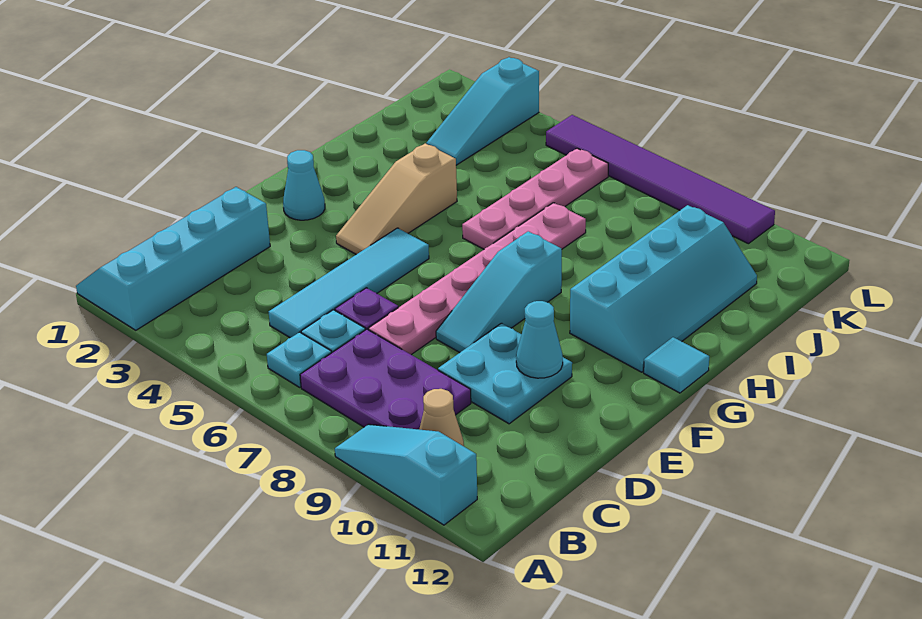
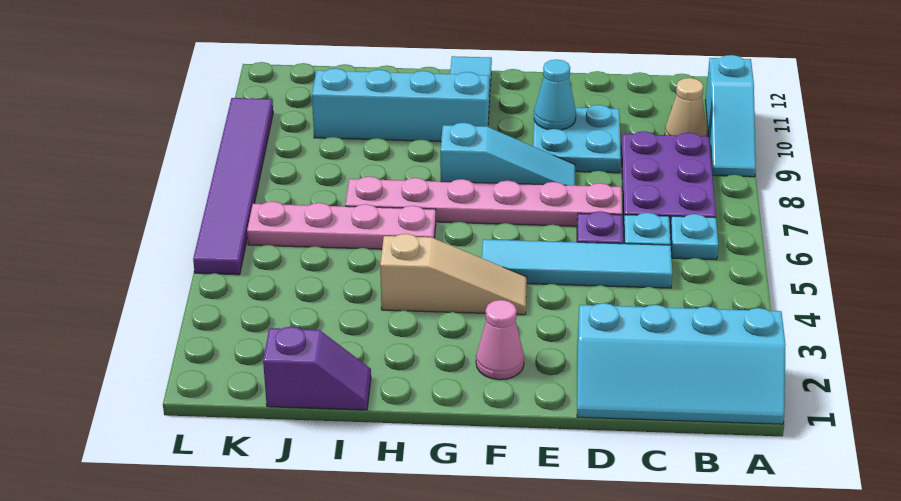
cyan 1x1 cone [283,150,325,220] -> pink 1x1 cone [476,300,524,380]
none -> purple 1x2 slope [263,327,371,410]
cyan 1x3 slope [426,57,539,165] -> none

